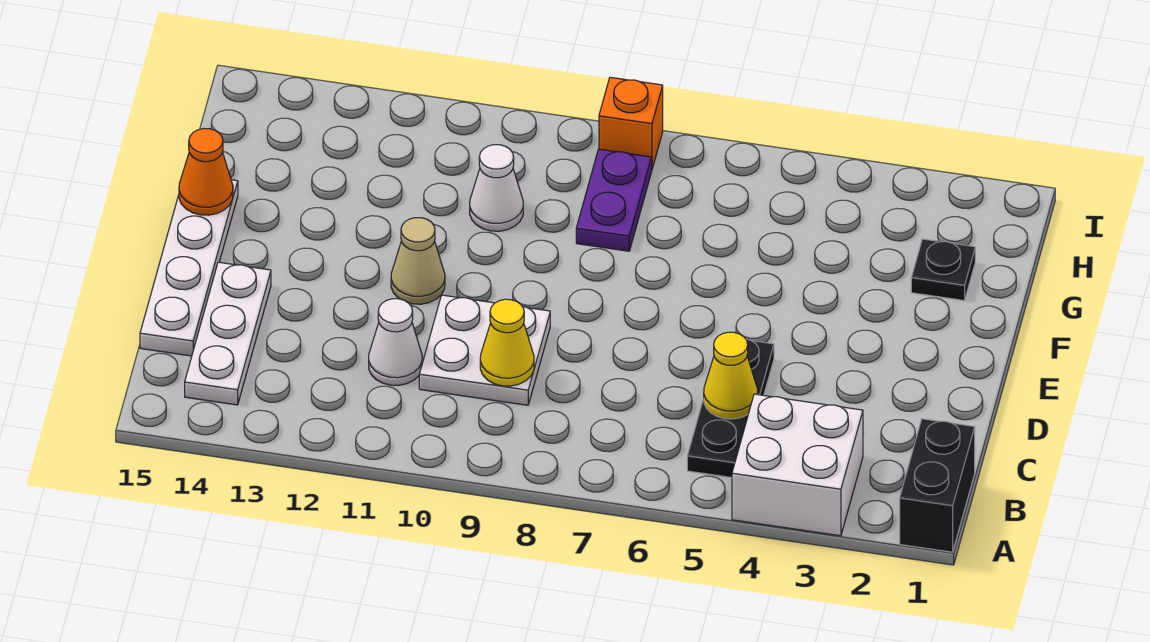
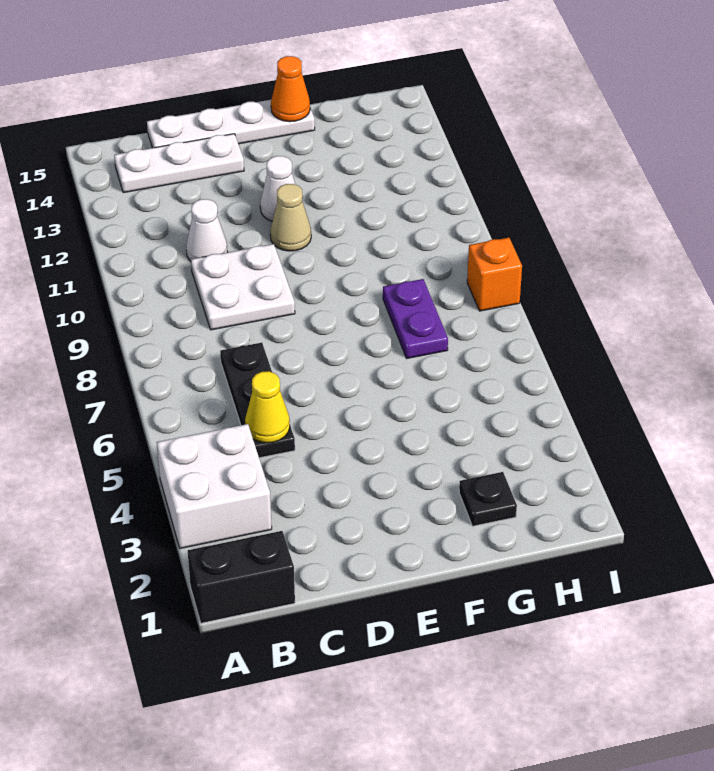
black 1x3 plate [687,339,774,478] -> black 1x3 plate turned to [220,343,295,458]
yellow 1x1 cone [480,299,534,386] -> none
purple 1x2 plate [576,149,652,251] -> purple 1x2 plate turned to [383,279,448,358]
white 1x1 cone [470,145,523,231] -> white 1x1 cone moved to [260,156,295,221]

